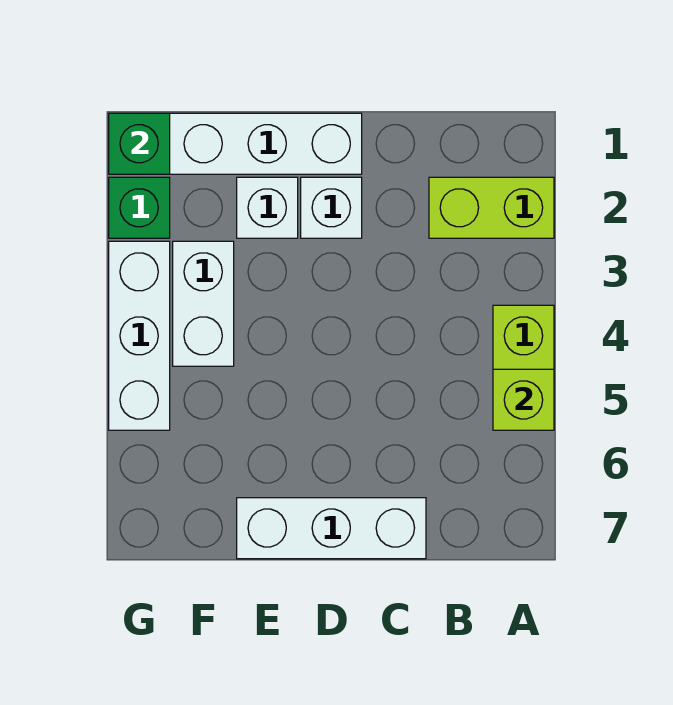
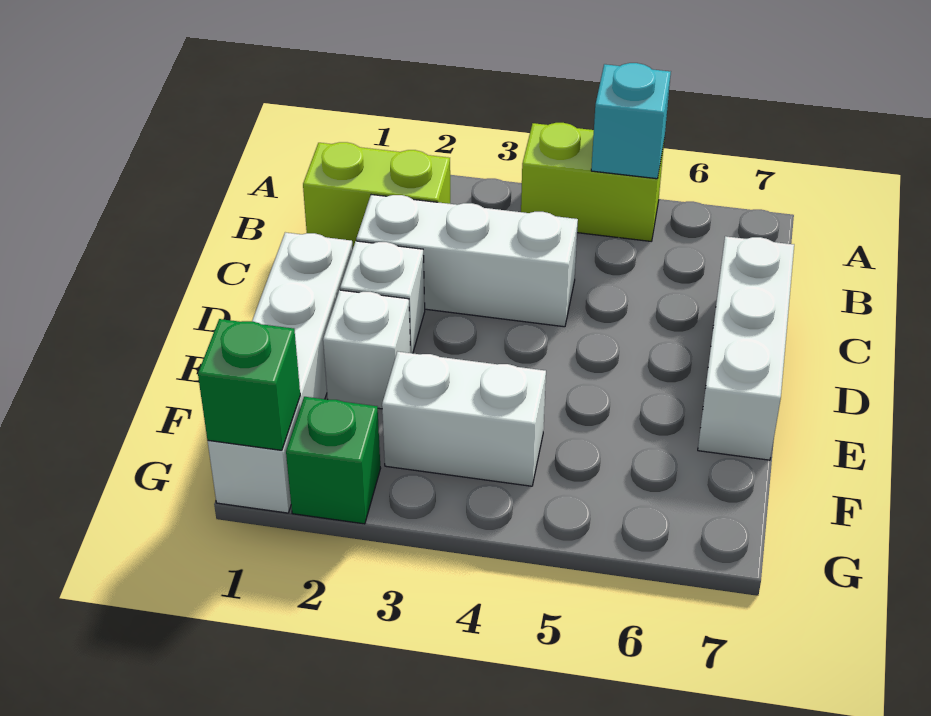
lime 1x2 brick [429,177,554,238] -> lime 1x2 brick turned to [303,142,450,247]
lime 1x1 brick [493,369,554,430] -> cyan 1x1 brick [591,63,671,179]
white 1x3 brick [109,241,170,430] -> white 1x3 brick moved to [356,195,578,327]

